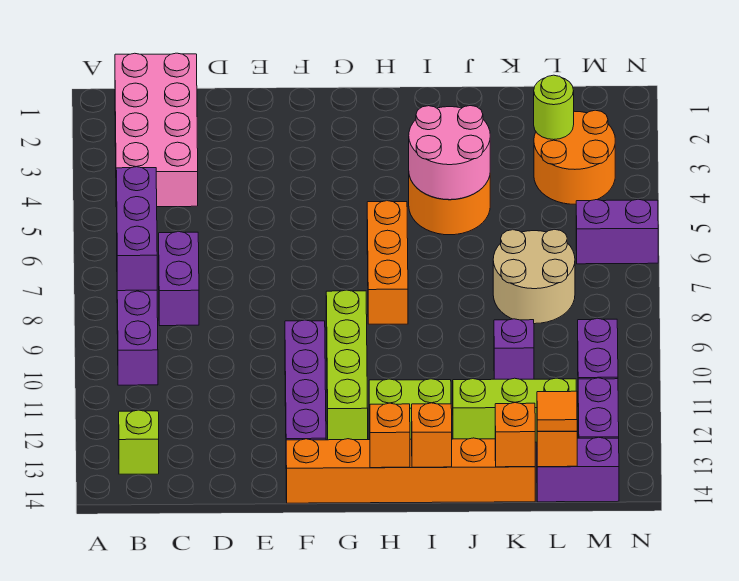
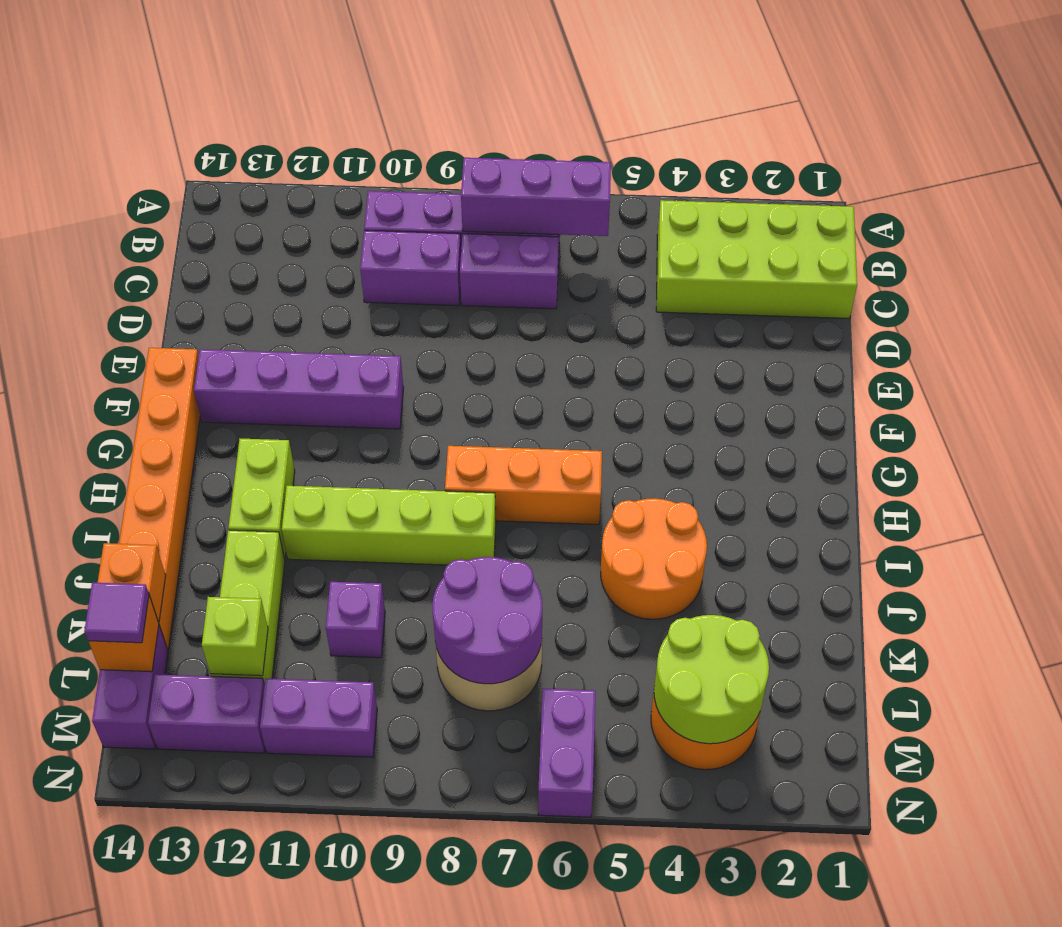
pink 2x4 brick [115,53,198,207] -> lime 2x4 brick [656,200,857,319]
lime 1x1 brick [119,410,159,474] -> lime 1x1 brick moved to [202,597,268,676]
none -> purple 1x2 brick [360,230,461,306]
lime 1x4 brick [326,290,368,440] -> lime 1x4 brick moved to [282,486,496,565]
orange 1x1 brick [370,403,410,468] -> none
pink 2x2 round brick [409,106,490,200] -> none
orange 1x1 brick [412,403,452,467] -> none
none -> purple 2x2 round brick [432,557,542,684]
lime 1x1 round brick [534,75,574,140] -> lime 2x2 round brick [654,615,769,744]
orange 1x1 tile [537,391,577,431] -> purple 1x1 tile [84,583,149,643]

